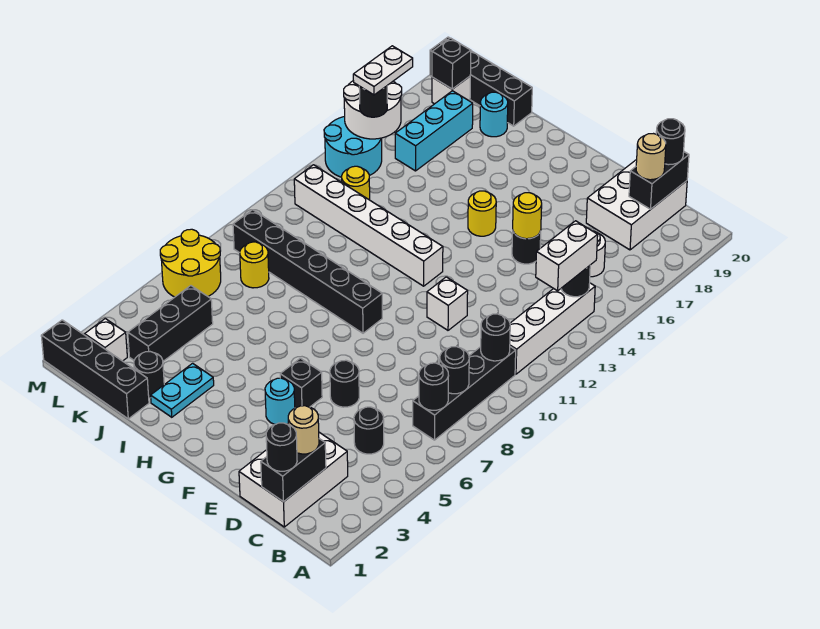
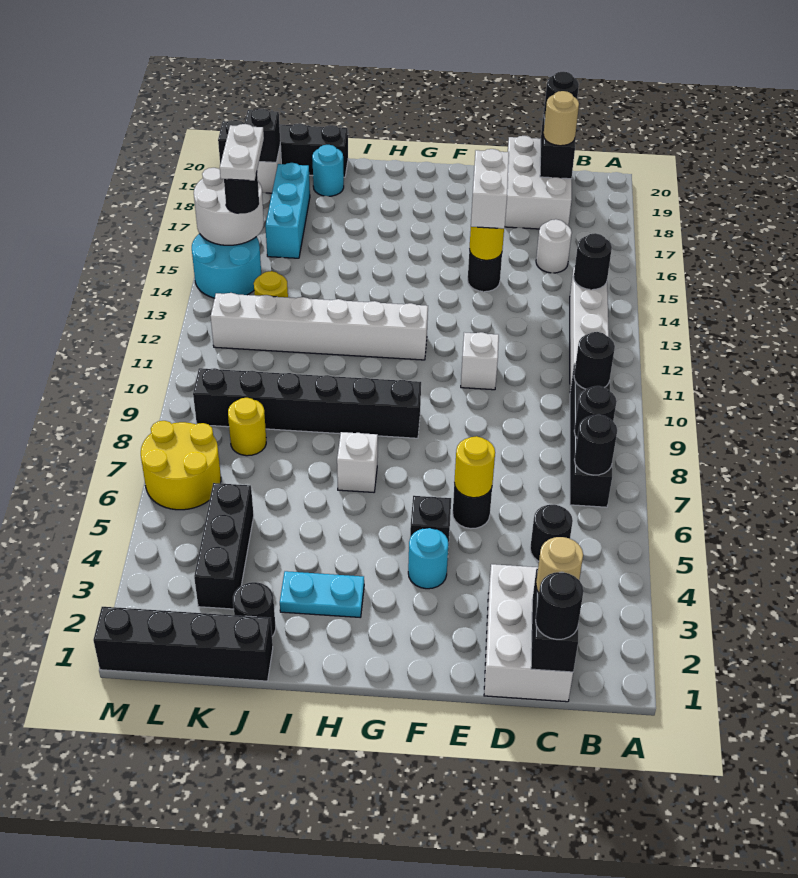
white 1x2 brick [536,221,598,291] -> white 1x2 brick moved to [471,149,509,229]
yellow 1x1 round brick [468,191,496,236] -> yellow 1x1 round brick moved to [454,436,495,498]
cyan 1x2 plate [151,363,214,417] -> cyan 1x2 plate turned to [280,571,364,617]
white 1x1 brick [85,319,127,361] -> white 1x1 brick moved to [337,432,378,492]

